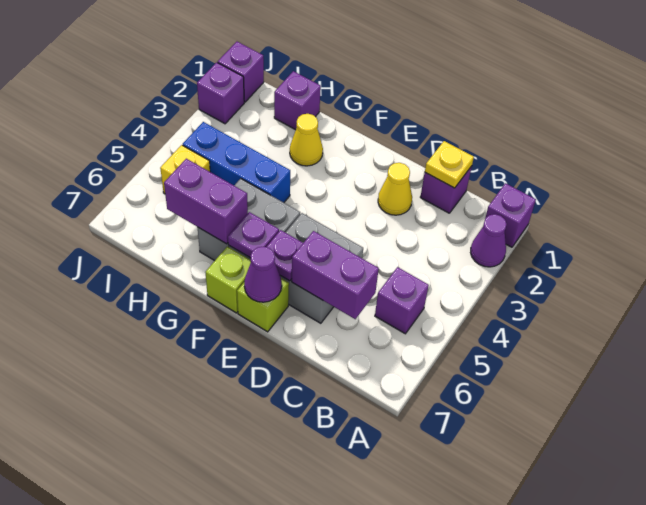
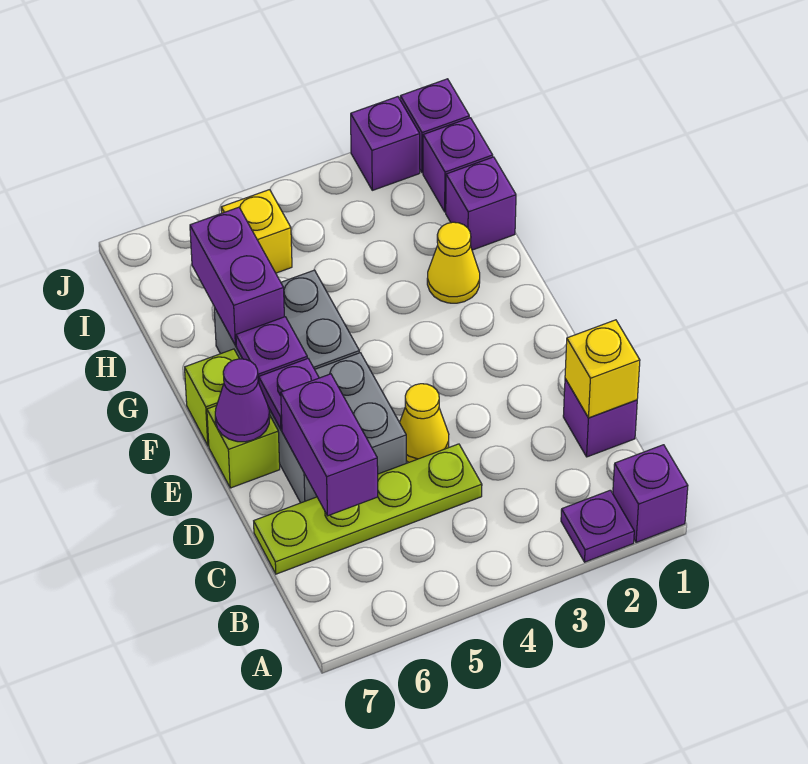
purple 1x1 cone [471,214,507,267] -> purple 1x1 plate [561,490,634,562]
purple 1x1 brick [375,267,429,334] -> purple 1x1 brick moved to [423,118,493,212]
yellow 1x1 plate [425,141,474,188] -> yellow 1x1 brick [565,320,640,418]
none -> lime 1x4 plate [254,444,482,574]
yellow 1x1 cone [378,163,412,215] -> yellow 1x1 cone moved to [400,384,449,462]
blue 1x3 brick [183,122,290,203] -> none

